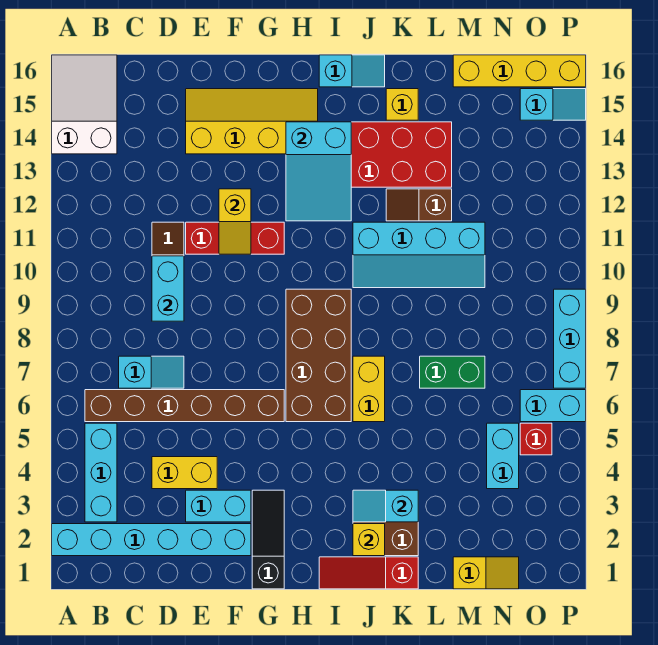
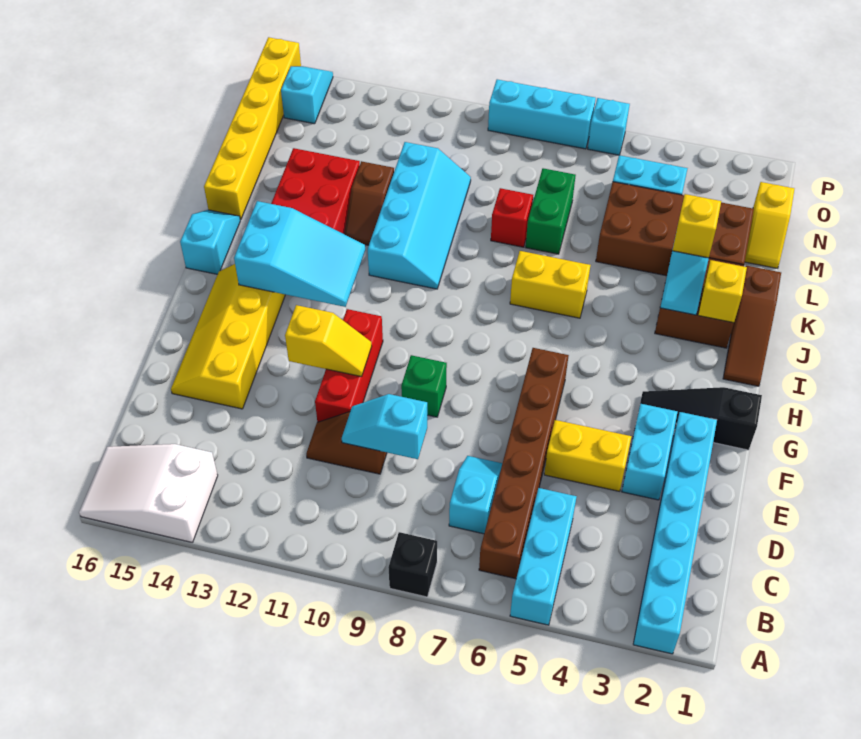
none -> black 1x1 brick [388,532,437,597]
cyan 1x3 brick [85,423,117,522] -> cyan 1x3 brick turned to [510,488,577,625]
yellow 1x2 brick [152,457,217,489] -> yellow 1x2 brick turned to [544,420,631,491]
cyan 1x2 brick [152,256,184,321] -> cyan 1x2 slope [342,394,427,459]
none -> green 1x1 brick [401,355,447,417]
brown 2x4 brick [286,289,351,422] -> brown 2x4 brick moved to [596,182,754,276]
red 1x3 slope [319,557,418,589] -> brown 1x3 slope [723,266,781,386]
yellow 1x1 brick [386,89,418,120] -> yellow 1x1 brick moved to [672,194,721,258]
yellow 1x2 slope [453,557,519,589] -> yellow 1x2 slope turned to [745,182,794,268]
yellow 1x4 brick [453,55,586,87] -> yellow 1x6 brick [204,37,301,220]
red 1x1 brick [520,423,552,455] -> red 1x1 brick moved to [491,188,533,247]
cyan 1x2 brick [520,390,586,422] -> cyan 1x1 brick [588,98,630,155]

